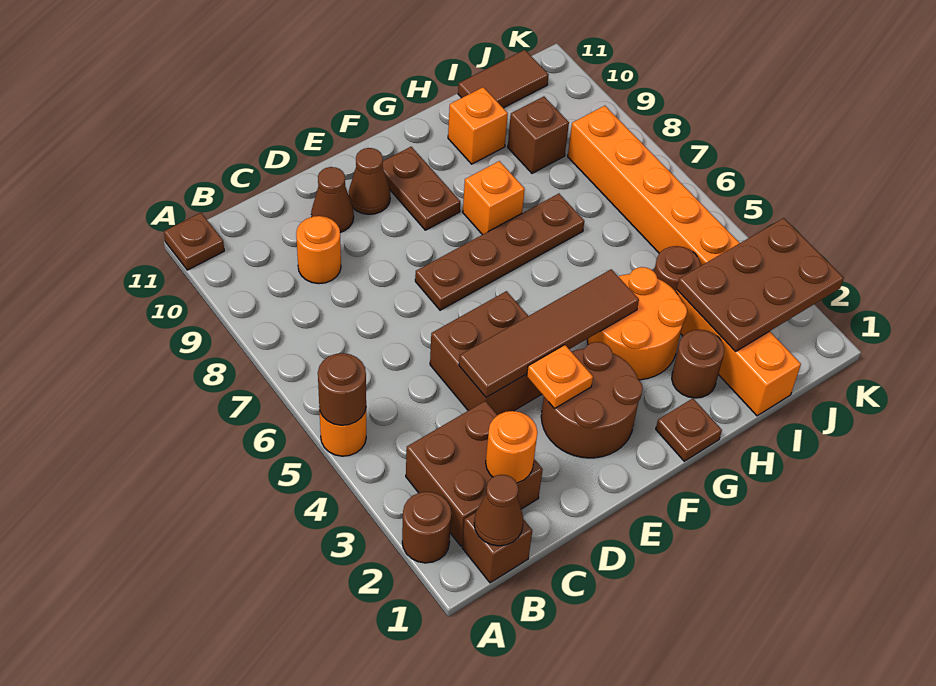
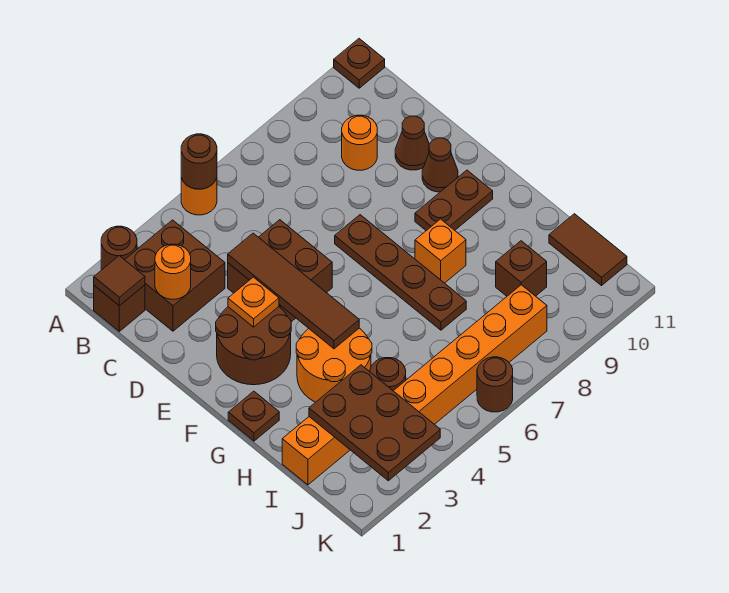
brown 1x1 cone [474,475,523,546] -> brown 1x1 tile [94,256,145,306]
brown 1x1 round brick [672,330,724,398] -> brown 1x1 round brick moved to [477,357,513,412]
orange 1x1 brick [448,87,508,164] -> none

